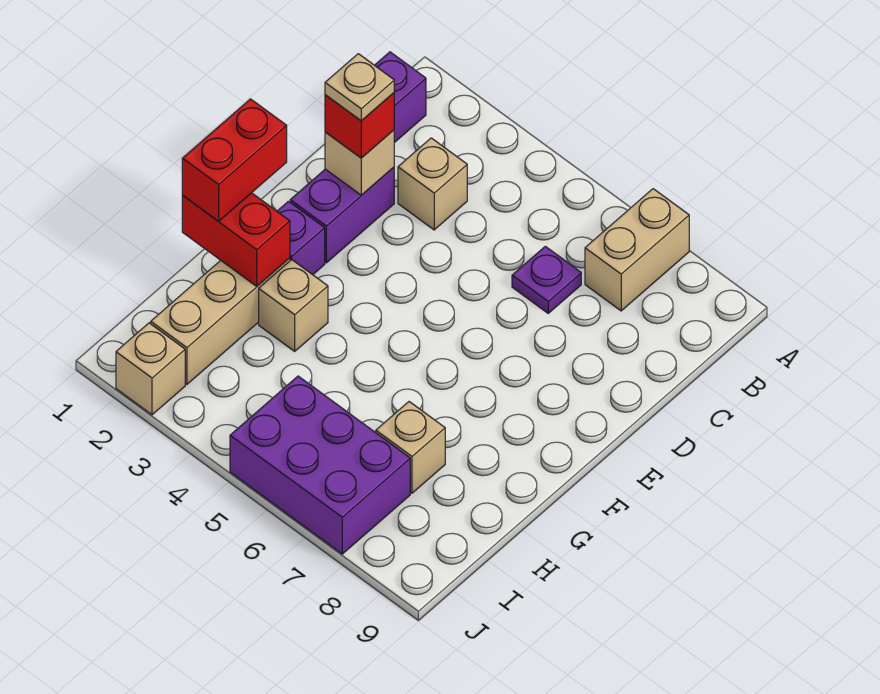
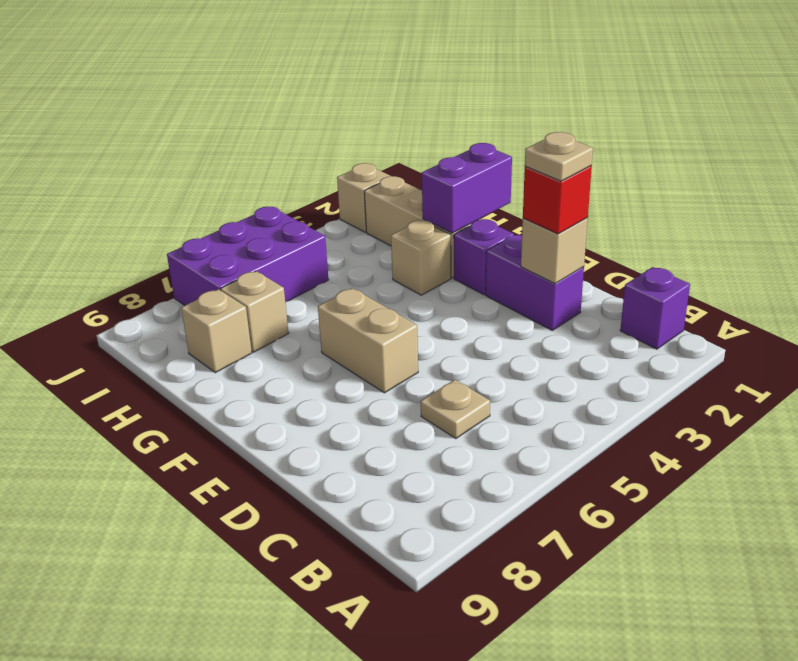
tan 1x2 brick [585,189,689,311] -> tan 1x2 brick moved to [318,288,418,393]
tan 1x1 brick [398,138,467,230] -> tan 1x1 brick moved to [181,289,252,373]
purple 1x1 plate [512,246,581,313] -> tan 1x1 plate [421,380,490,438]
red 1x2 brick [182,99,287,221] -> none
red 1x2 brick [182,193,290,286] -> purple 1x2 brick [422,143,512,233]

